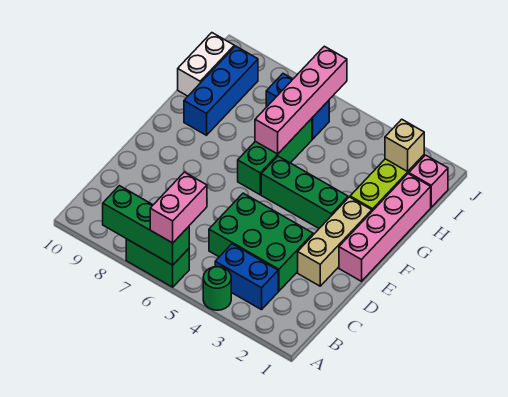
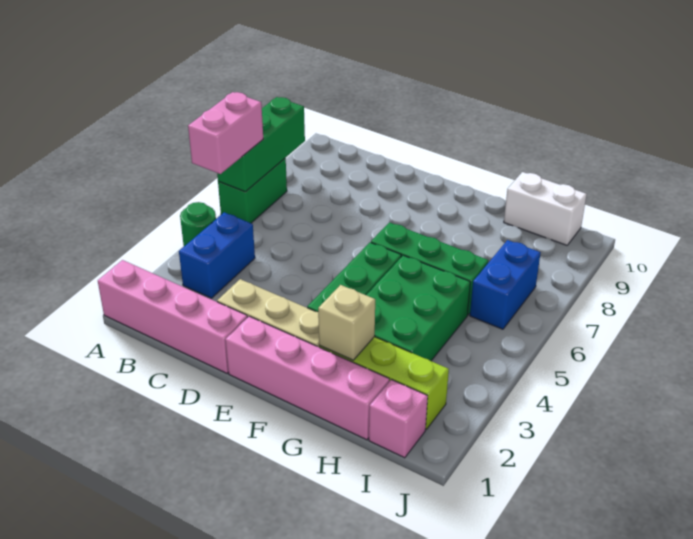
pink 1x2 brick [150,172,207,243] -> pink 1x2 brick turned to [188,92,263,174]
green 2x3 brick [209,193,313,291] -> green 2x3 brick moved to [367,255,470,361]
pink 1x4 brick [255,46,347,154] -> pink 1x4 brick moved to [98,260,248,373]
blue 1x3 brick [184,46,258,135] -> none
tan 1x1 brick [385,119,424,172] -> tan 1x1 brick moved to [318,285,375,360]

